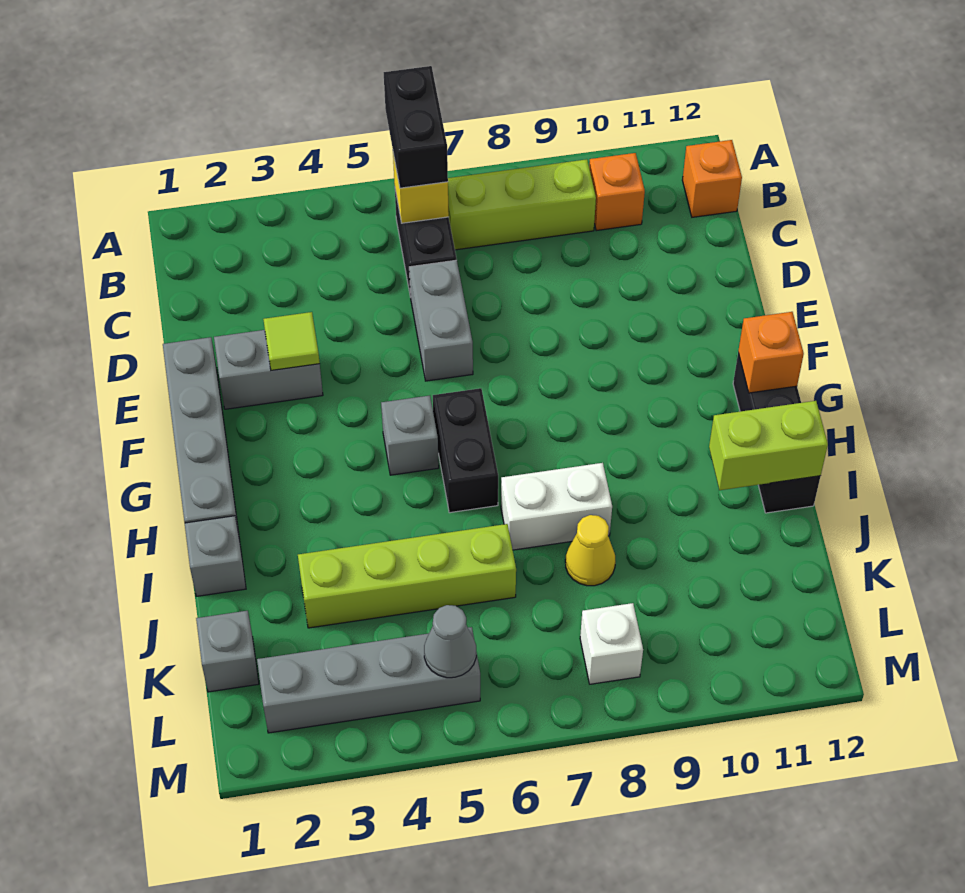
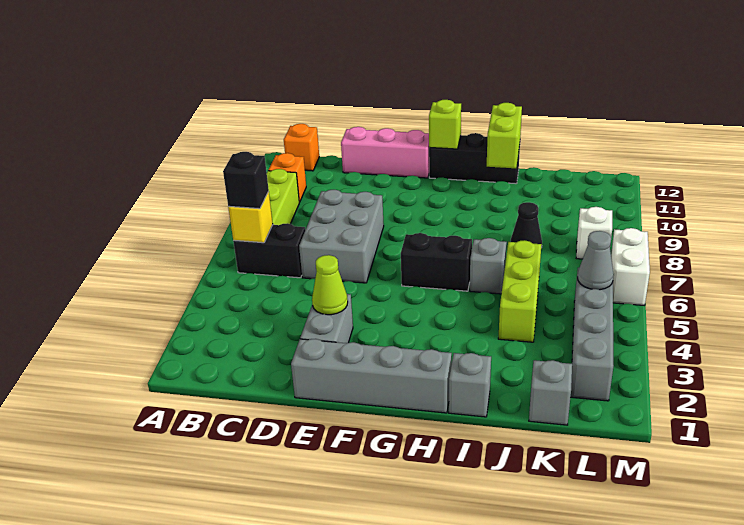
black 1x2 brick [384,66,448,188] -> black 1x1 brick [223,152,269,209]
grey 1x2 brick [409,260,473,381] -> grey 2x3 brick [299,190,384,283]
none -> pink 1x3 brick [341,127,429,178]
lime 1x1 tile [263,312,320,370] -> lime 1x1 cone [312,255,348,315]
grey 1x1 brick [381,396,439,475] -> grey 1x1 brick moved to [470,238,507,294]
orange 1x1 brick [738,312,804,393] -> lime 1x1 brick [429,100,461,149]
white 1x2 brick [501,463,612,550] -> white 1x2 brick moved to [611,228,650,305]
lime 1x4 brick [298,524,516,628] -> lime 1x3 brick [498,240,542,342]
yellow 1x1 cone [565,515,616,586] -> black 1x1 cone [511,202,542,247]

